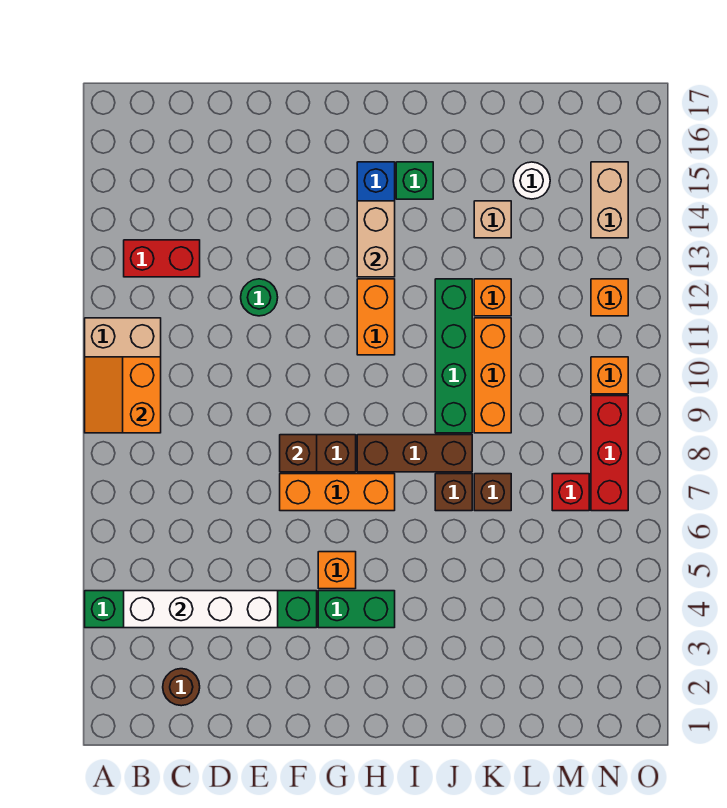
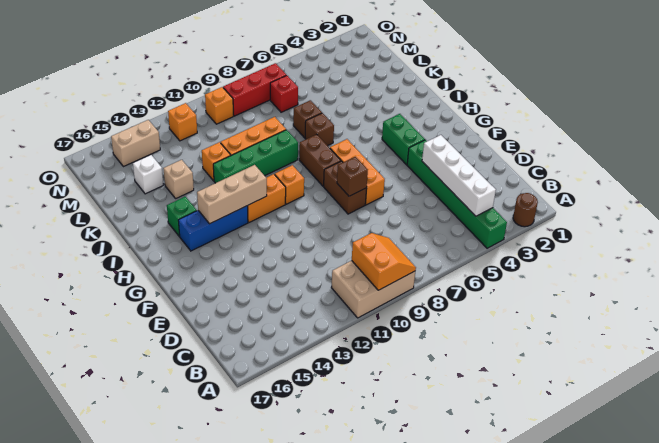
orange 2x2 slope [85,357,161,433] -> orange 2x2 slope turned to [352,233,416,290]
red 1x2 brick [124,240,200,277] -> none
brown 1x1 round brick [163,669,200,706] -> brown 1x1 round brick moved to [513,193,538,227]
green 1x1 round brick [241,279,278,316] -> none
orange 1x1 brick [318,552,356,589] -> orange 1x1 brick moved to [275,165,304,204]
brown 1x3 brick [357,435,472,472] -> brown 1x2 brick [299,134,341,186]
tan 1x2 brick [357,201,395,277] -> tan 1x3 brick [197,165,267,224]
white 1x1 round brick [513,162,550,199] -> white 1x1 brick [133,155,163,194]

